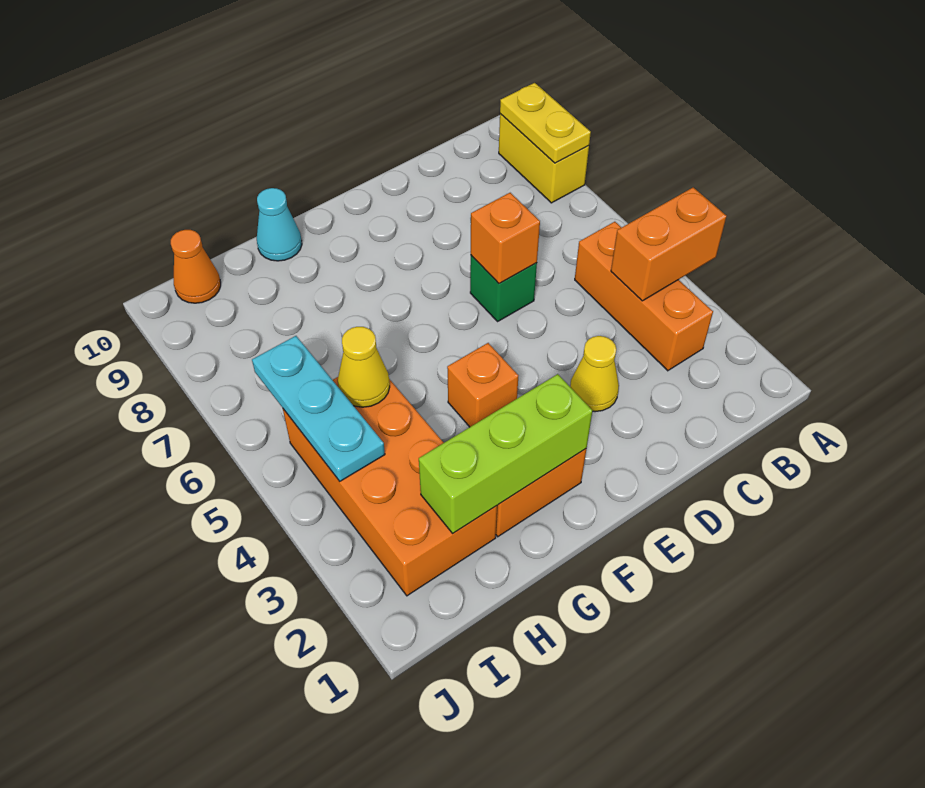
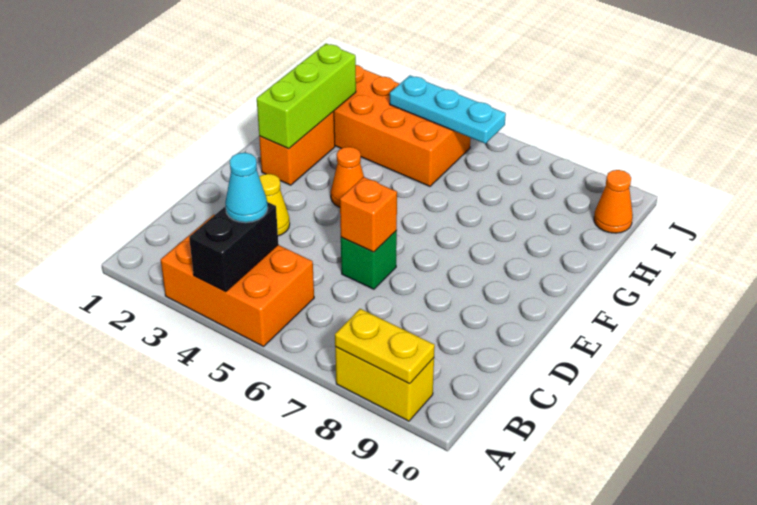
orange 1x2 brick [611,187,726,301] -> black 1x2 brick [189,202,278,292]
orange 1x3 brick [575,222,713,371] -> orange 2x3 brick [161,215,314,346]
orange 1x1 brick [447,343,518,427] -> orange 1x1 cone [331,147,364,207]
cyan 1x1 cone [257,188,302,261] -> cyan 1x1 cone moved to [225,153,268,223]
yellow 1x1 cone [338,327,390,407] -> none

